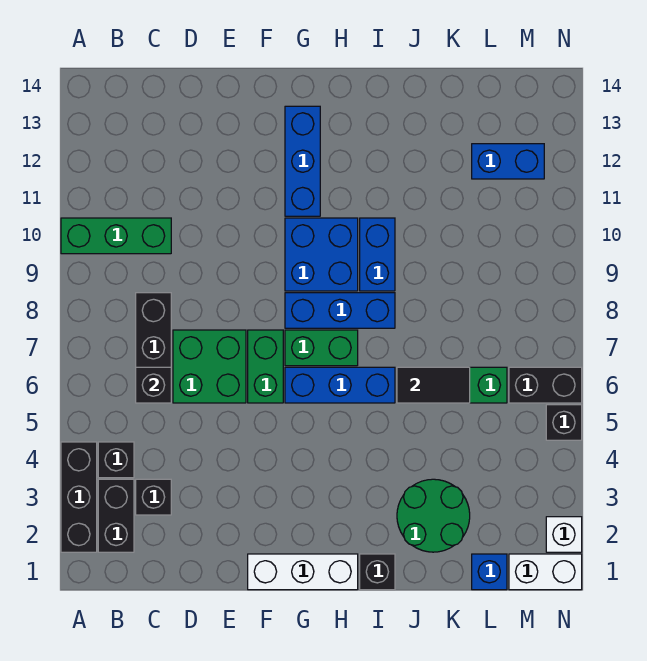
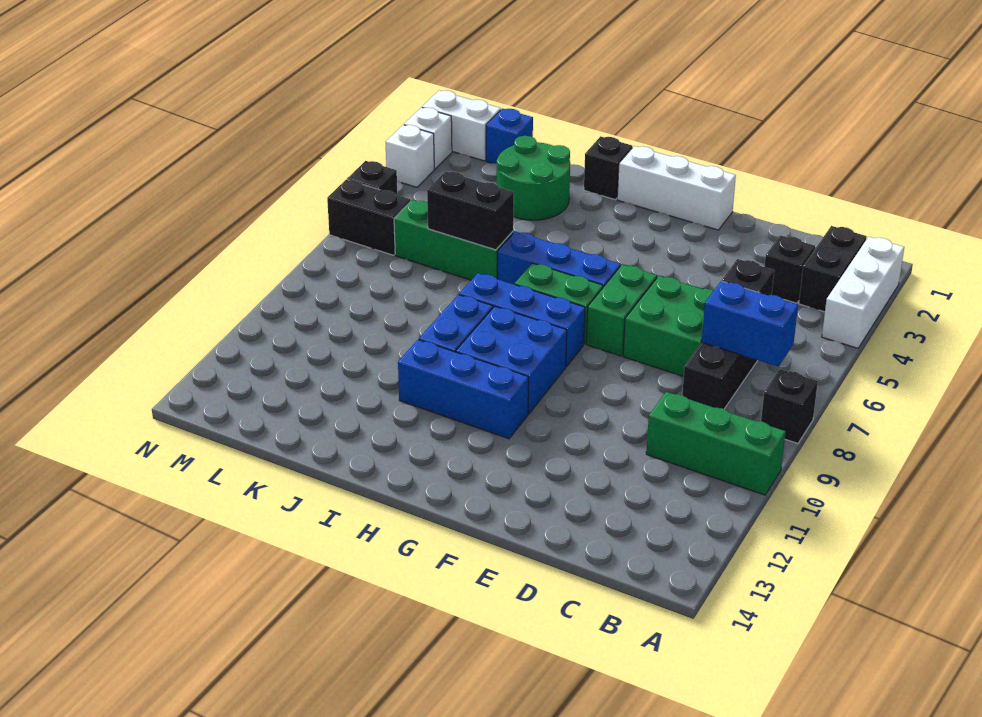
black 1x3 brick [61,442,97,552] -> white 1x3 brick [822,237,904,348]
black 1x1 brick [98,442,134,478] -> black 1x1 brick moved to [761,369,818,443]
blue 1x3 brick [285,106,320,216] -> blue 1x3 brick turned to [398,340,528,439]
black 1x2 tile [397,367,470,403] -> black 1x2 brick [427,171,514,250]
blue 1x2 brick [472,144,544,179] -> blue 1x2 brick moved to [702,281,798,367]
none -> white 1x1 brick [386,125,434,187]

